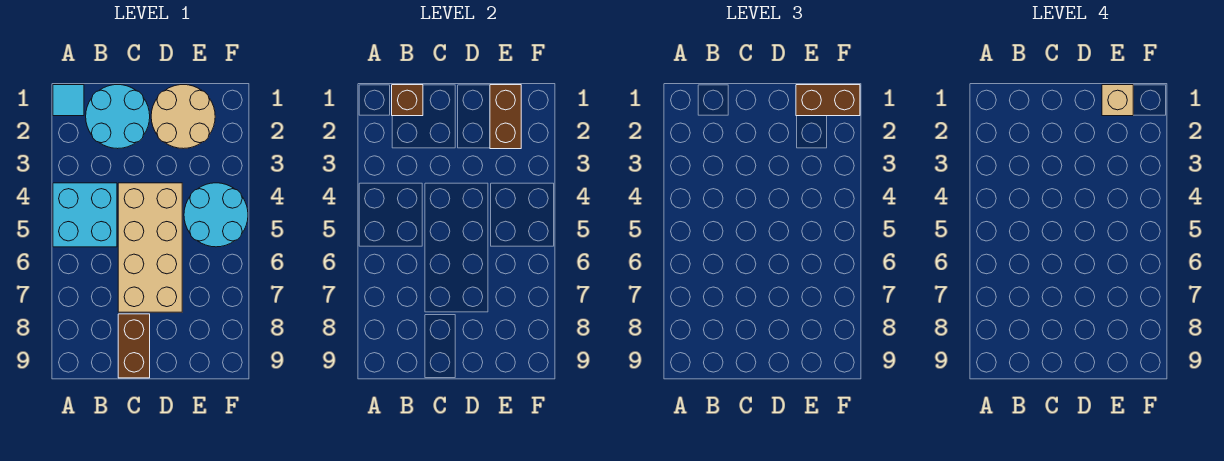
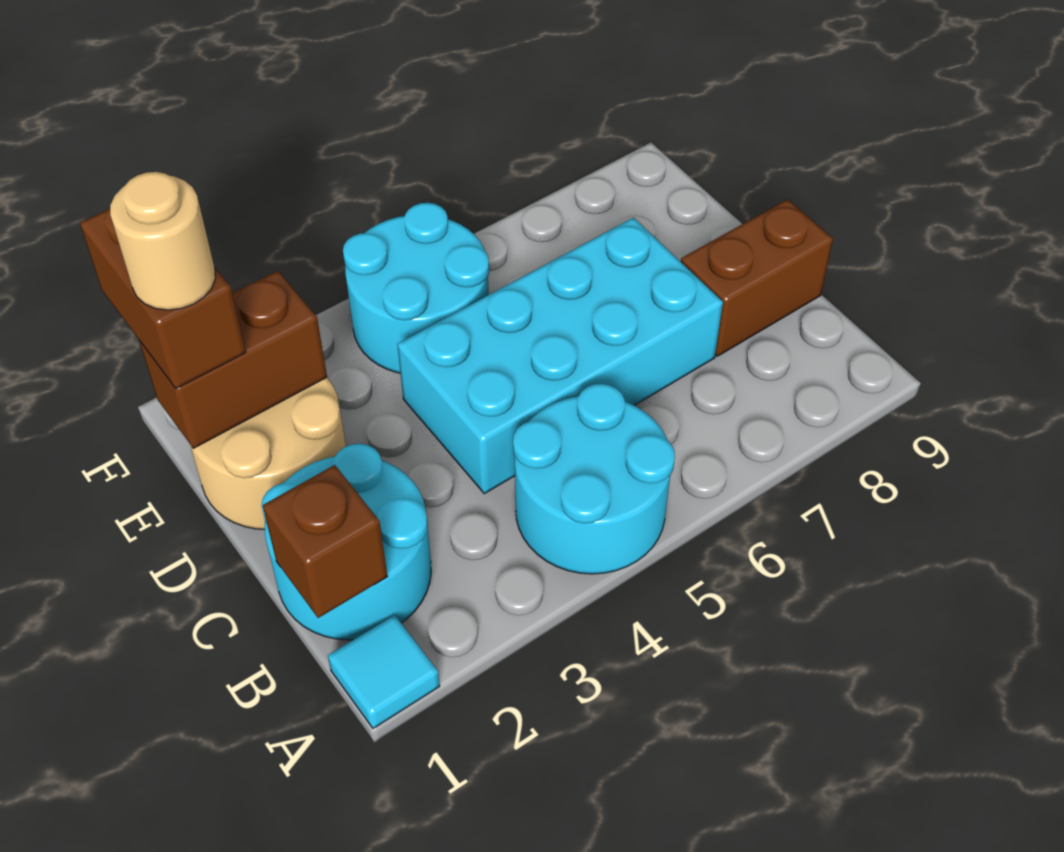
cyan 2x2 brick [53,183,117,247] -> cyan 2x2 round brick [513,384,675,574]
tan 2x4 brick [118,183,182,312] -> cyan 2x4 brick [397,218,723,494]
tan 1x1 brick [1102,85,1133,116] -> tan 1x1 round brick [110,172,215,310]

